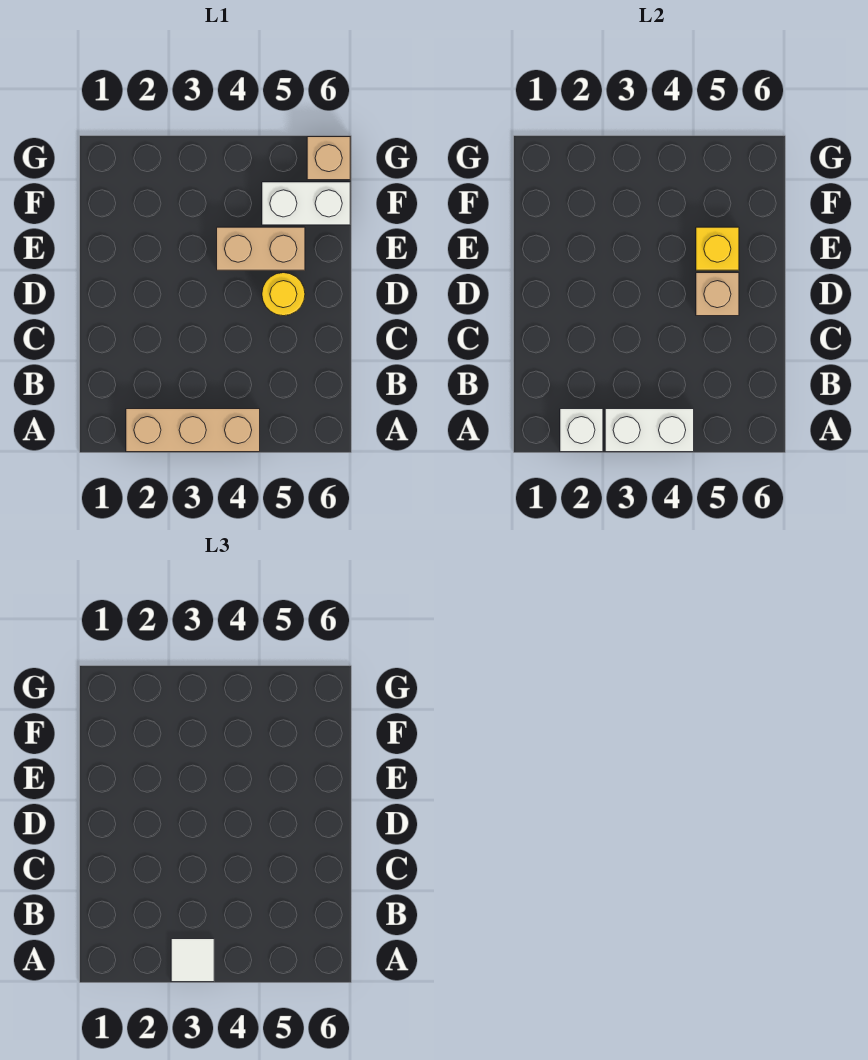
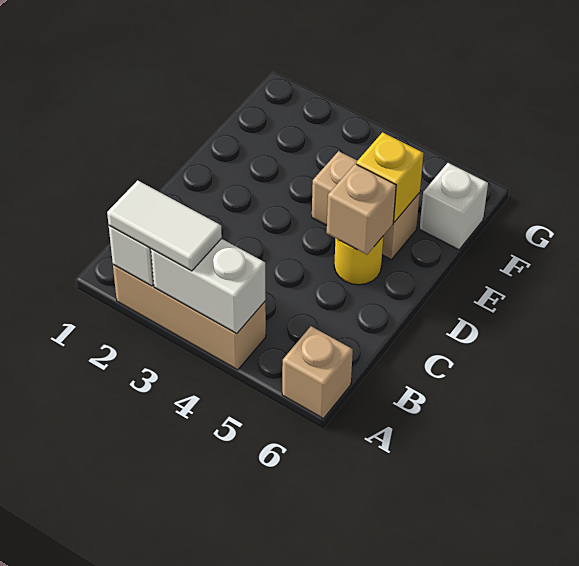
white 1x1 tile [171,939,214,982] -> white 1x2 tile [107,180,222,271]
white 1x2 brick [262,182,350,225] -> white 1x1 brick [420,163,488,250]
tan 1x1 brick [307,137,350,180] -> tan 1x1 brick moved to [282,326,353,419]

